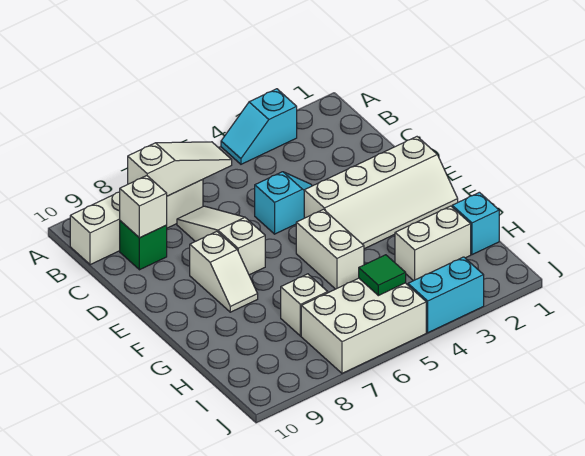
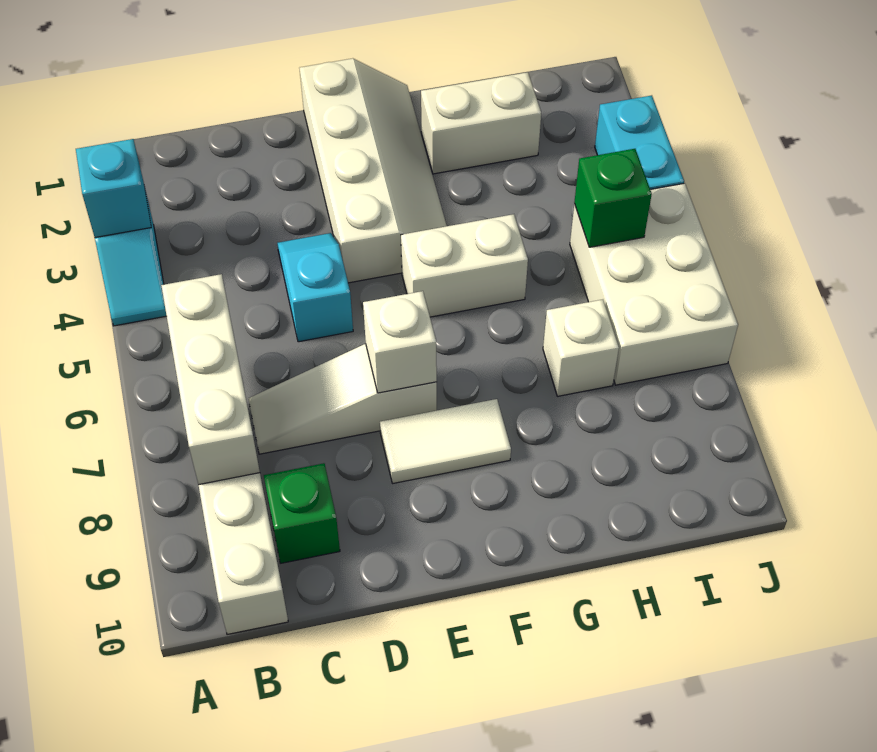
white 1x3 slope [128,142,232,196] -> white 1x3 brick [161,274,260,485]
white 1x1 brick [120,176,167,238] -> white 1x1 brick moved to [363,291,437,393]
white 1x2 slope [190,232,258,312] -> white 1x2 tile [380,399,511,483]
cyan 1x1 brick [452,192,499,255] -> cyan 1x1 brick moved to [76,139,151,237]
white 1x2 brick [395,206,471,281] -> white 1x2 brick turned to [421,72,541,174]
green 1x1 tile [359,255,406,296] -> green 1x1 brick [574,149,652,247]

